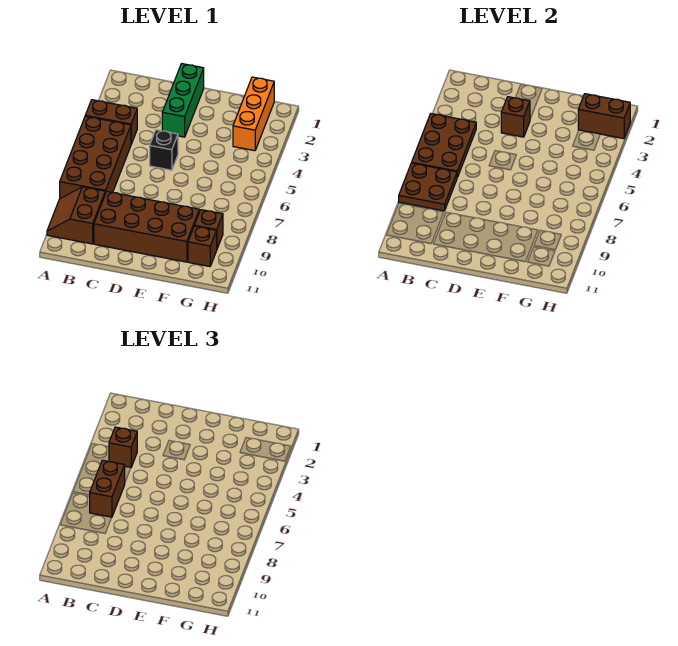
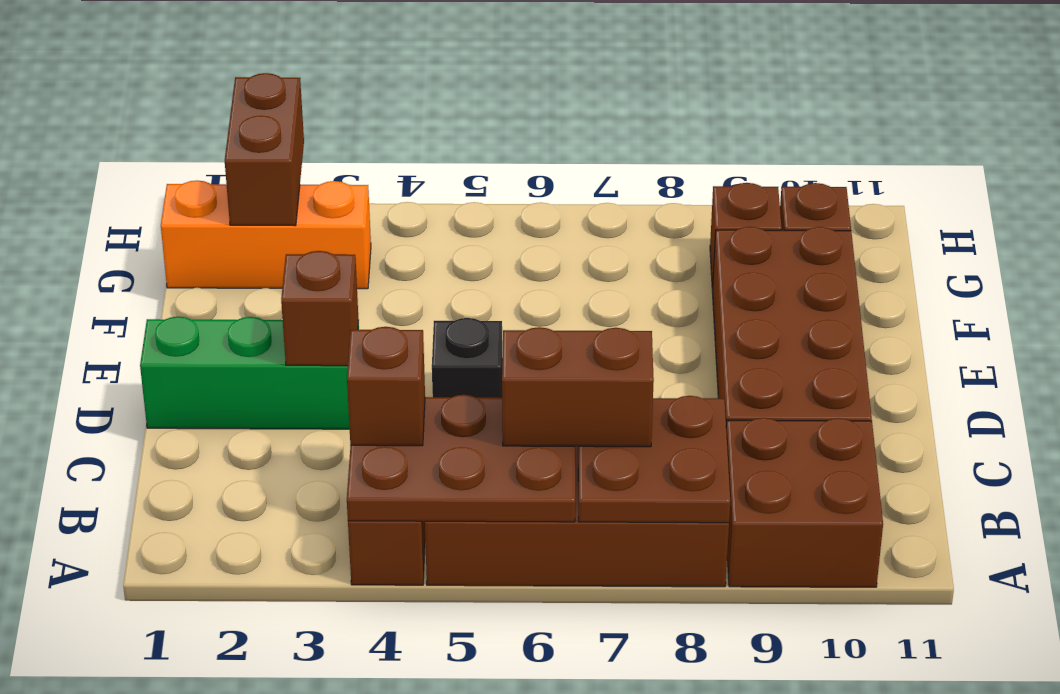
brown 2x2 slope [47,187,105,244] -> brown 2x2 brick [726,418,883,587]

